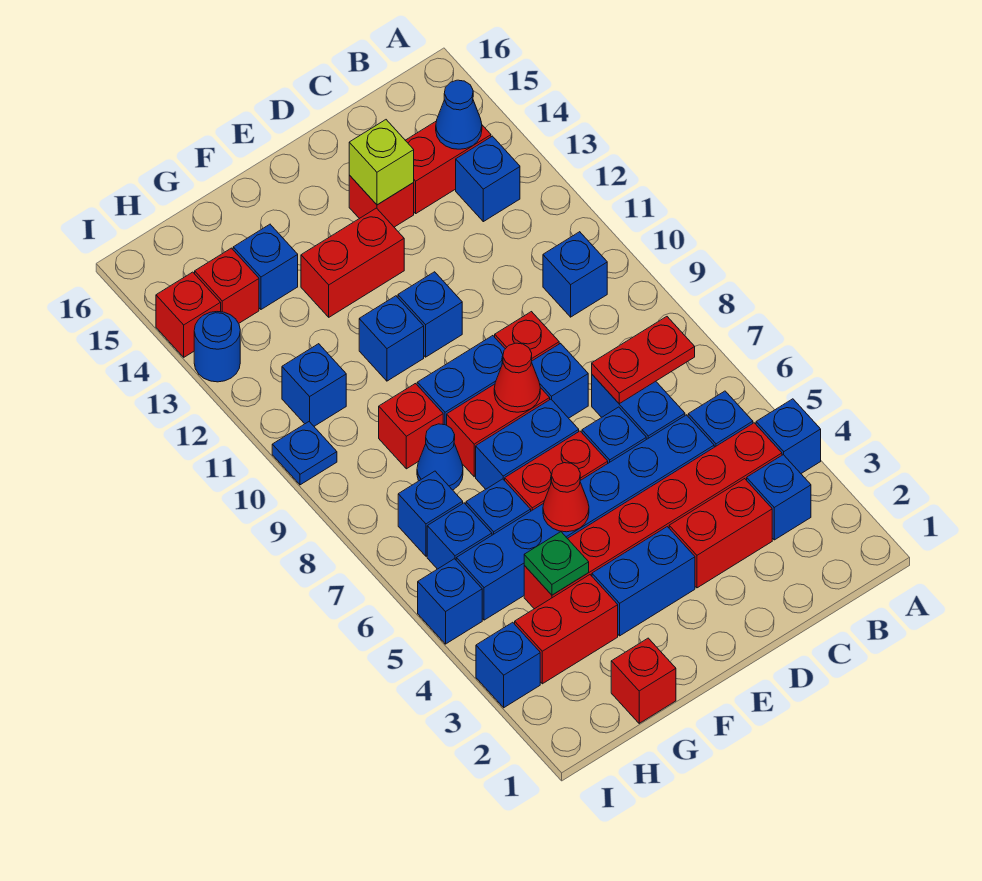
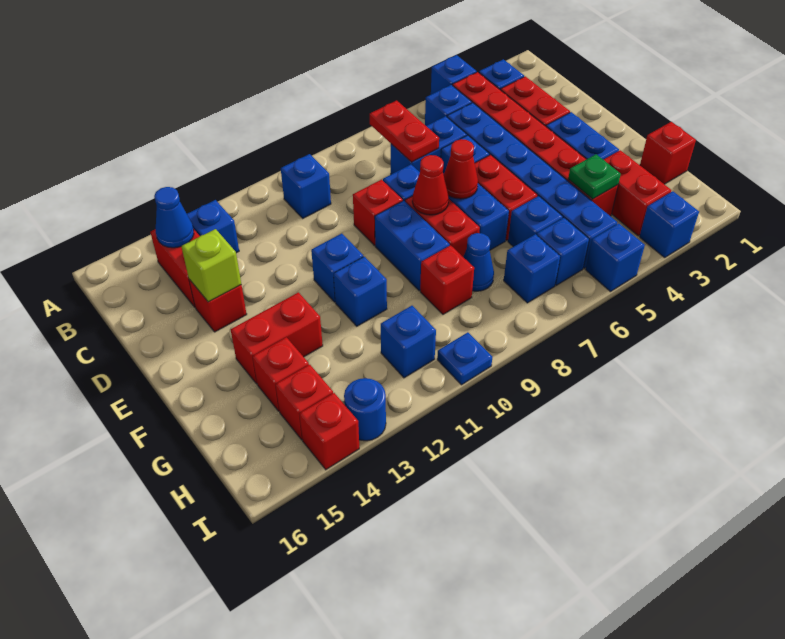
red 1x2 brick [301,208,404,317] -> red 1x2 brick turned to [231,292,323,384]
red 1x1 cone [543,463,589,532] -> red 1x1 cone moved to [444,139,478,199]
blue 1x1 brick [233,224,298,309] -> red 1x1 brick [253,337,309,411]

